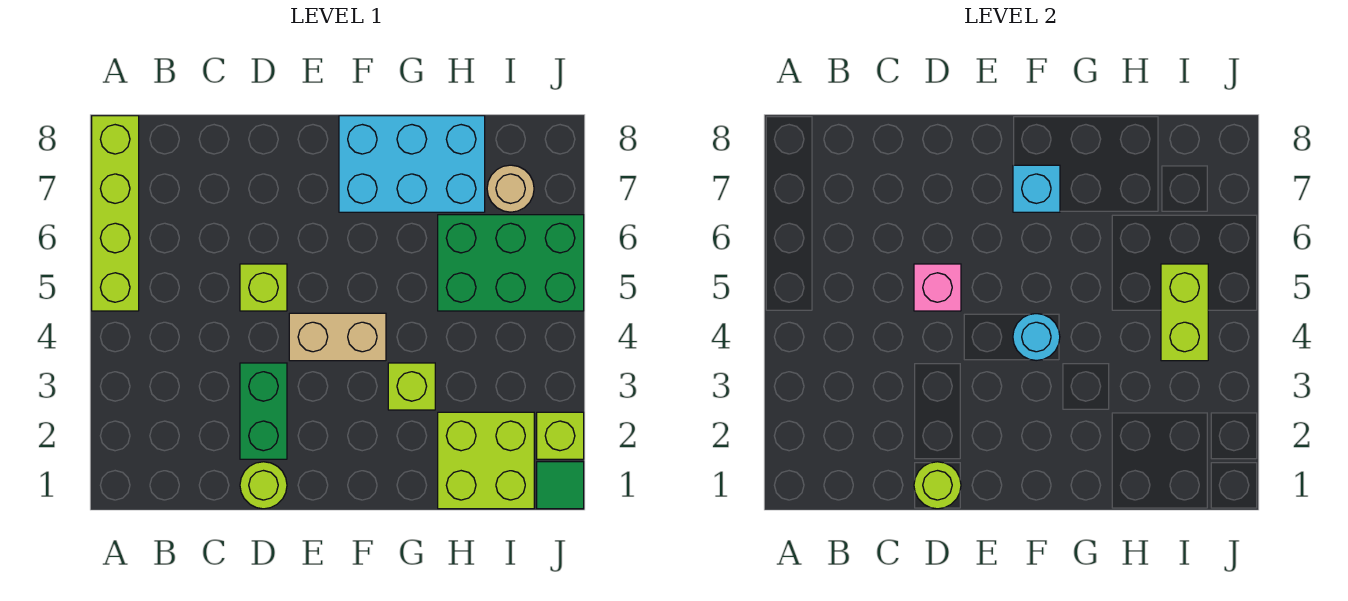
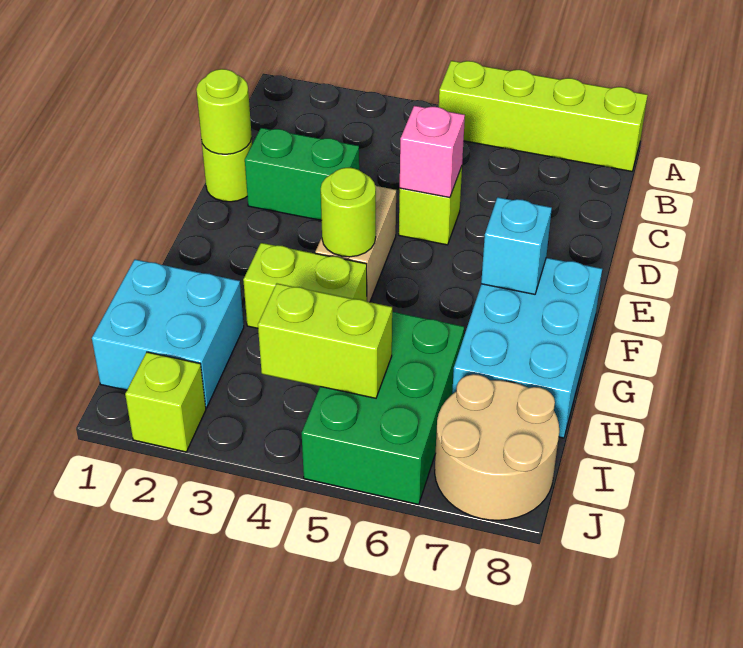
cyan 1x1 round brick [1013,314,1060,361] -> lime 1x1 round brick [321,168,376,257]
lime 1x1 brick [388,363,435,410] -> lime 1x2 brick [243,243,367,328]
lime 2x2 brick [438,412,534,509] -> cyan 2x2 brick [92,259,244,408]
tan 1x1 round brick [487,165,534,212] -> tan 2x2 round brick [435,374,559,520]
green 1x1 tile [537,462,584,509] -> none

